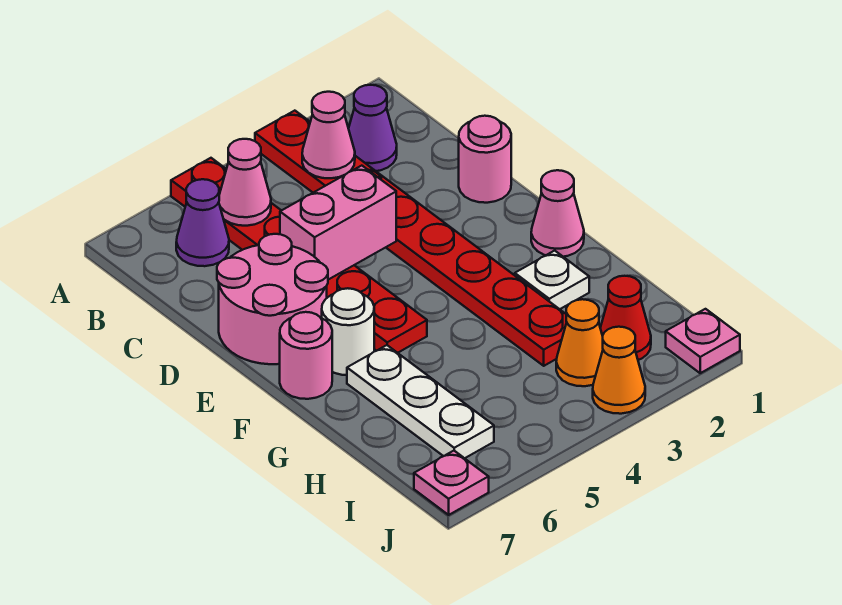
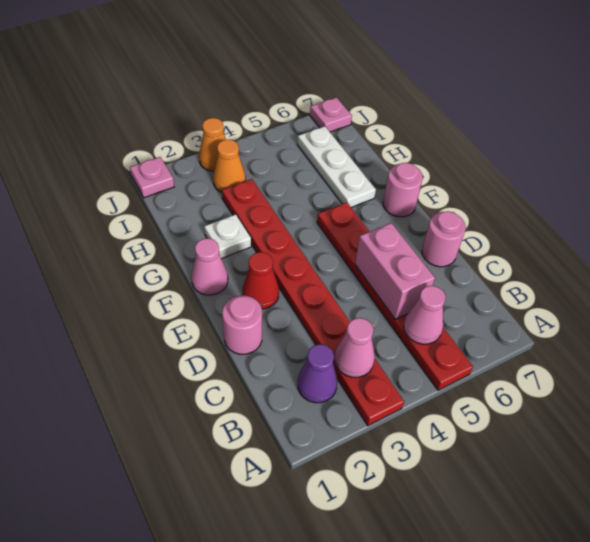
purple 1x1 cone [176,179,229,266] -> none
pink 1x2 brick [280,166,396,280] -> pink 1x2 brick turned to [355,223,435,319]
pink 2x2 round brick [217,234,328,364] -> pink 1x1 round brick [422,211,466,267]
white 1x1 round brick [322,288,374,375] -> none
red 1x1 cone [600,276,651,360] -> red 1x1 cone moved to [243,252,279,309]

